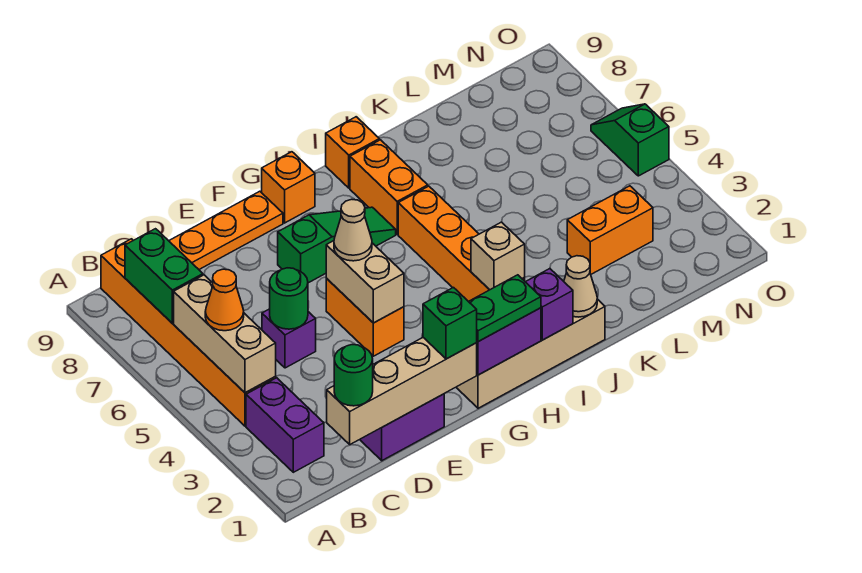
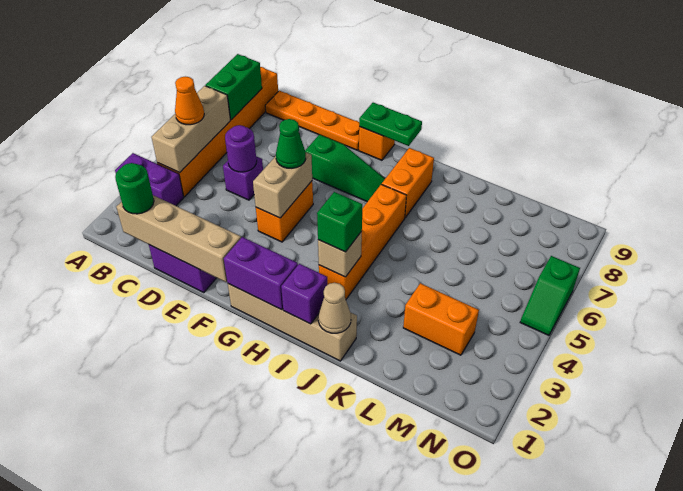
purple 1x2 brick [246,378,324,472] -> purple 1x2 brick turned to [115,153,184,206]
green 1x1 round brick [270,268,308,329] -> purple 1x1 round brick [225,125,257,172]
green 1x1 brick [423,288,477,359] -> green 1x1 brick moved to [317,192,362,252]
tan 1x1 cone [334,199,372,261] -> green 1x1 cone [276,119,306,168]
green 1x2 plate [469,275,541,342] -> green 1x2 plate moved to [359,103,422,146]
orange 1x1 brick [326,117,379,188] -> none
green 1x2 slope [591,104,669,176] -> green 1x2 slope turned to [520,256,580,335]

